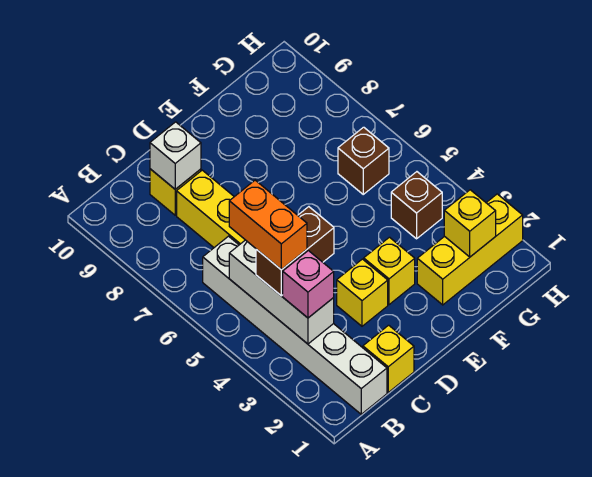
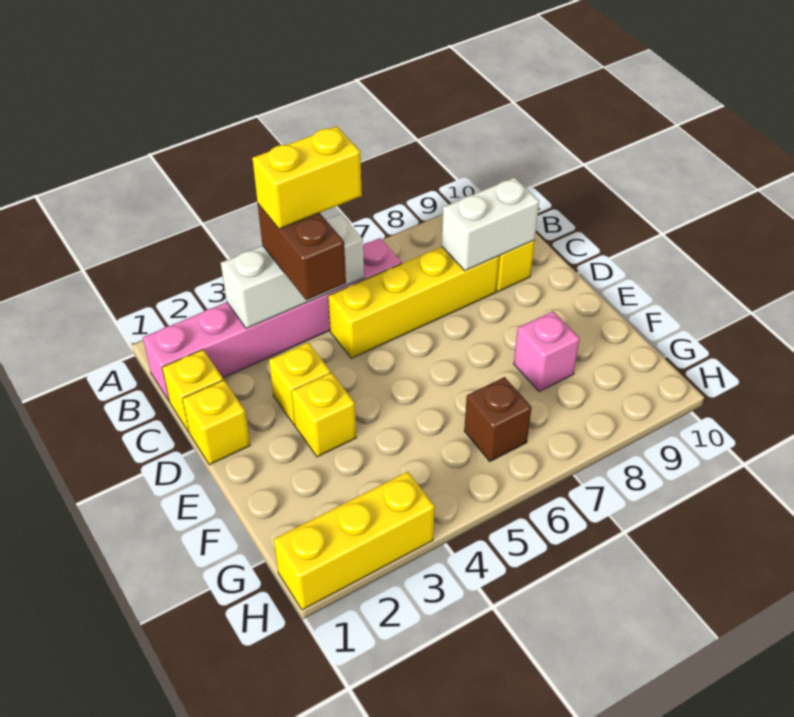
white 1x6 brick [203,236,387,414] -> pink 1x6 brick [143,238,402,402]
pink 1x1 brick [283,251,334,318] -> pink 1x1 brick moved to [514,311,580,392]
orange 1x2 brick [229,180,307,270] -> yellow 1x2 brick [252,126,362,229]
white 1x1 brick [150,122,201,189] -> white 1x2 brick [442,177,539,271]
yellow 1x3 brick [417,194,523,305] -> yellow 1x3 brick turned to [274,472,435,610]
yellow 1x1 brick [444,190,496,257] -> yellow 1x1 brick moved to [182,380,250,465]
brown 1x1 brick [391,172,442,239] -> none

